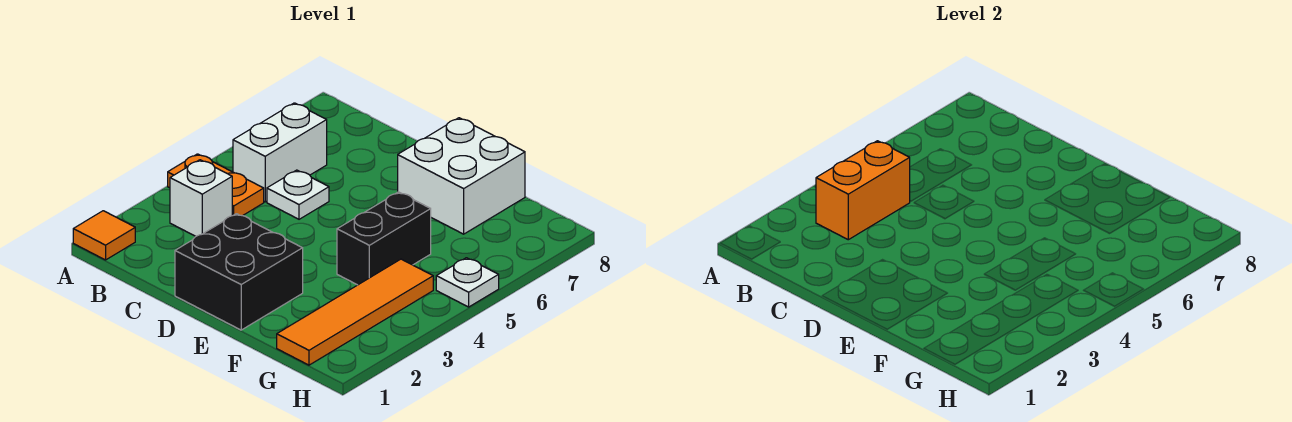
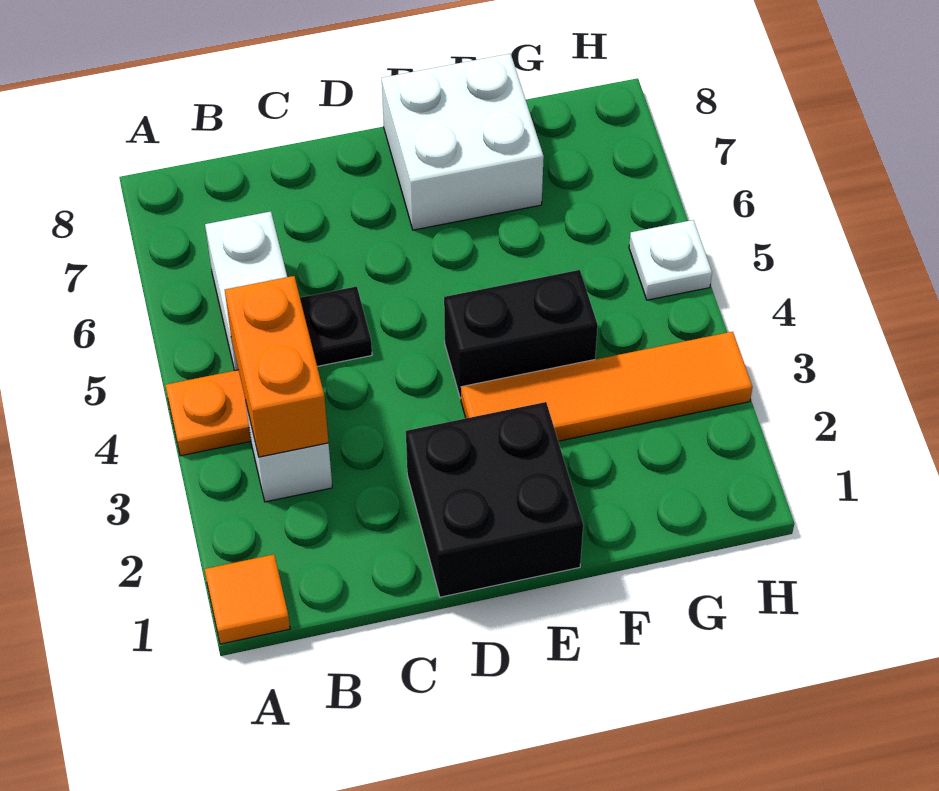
white 1x1 plate [267,170,329,219] -> black 1x1 plate [300,286,372,366]
black 1x2 brick [337,192,431,285] -> black 1x2 brick turned to [444,270,598,399]
orange 1x4 tile [277,259,433,365] -> orange 1x4 tile turned to [461,332,752,441]

